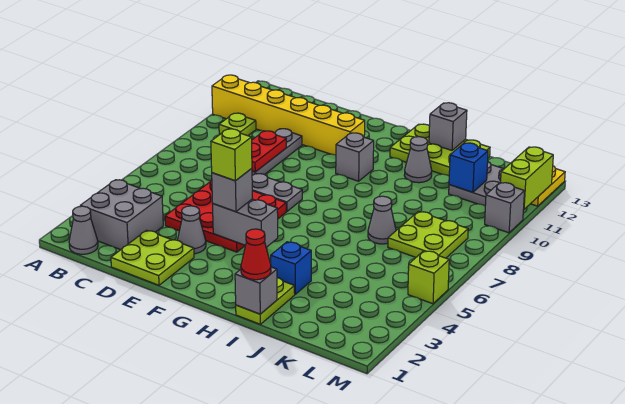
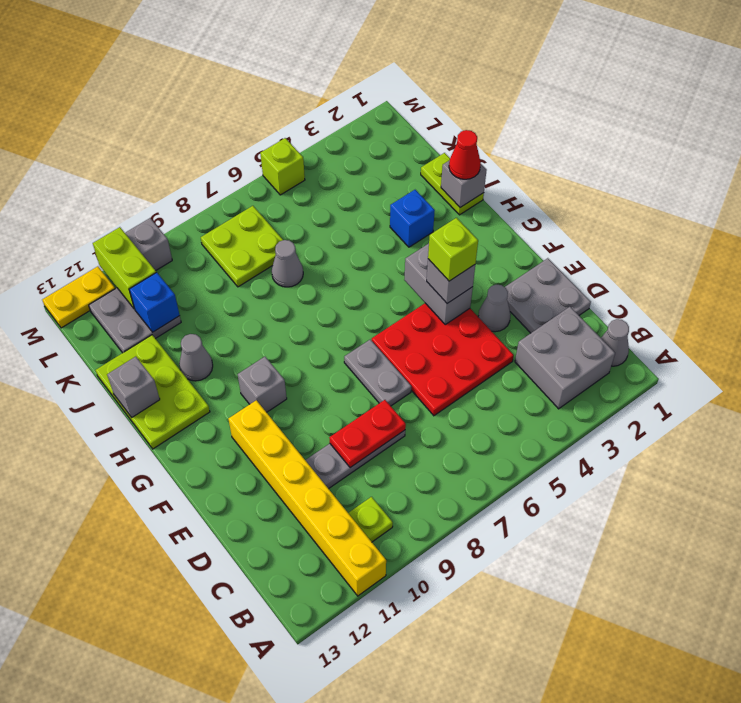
lime 2x2 plate [111,230,194,285] -> grey 2x2 plate [505,258,591,333]
lime 1x2 plate [236,278,295,324] -> lime 1x2 plate turned to [421,153,484,215]
lime 1x2 brick [501,147,553,209] -> lime 1x2 brick turned to [93,227,156,309]

